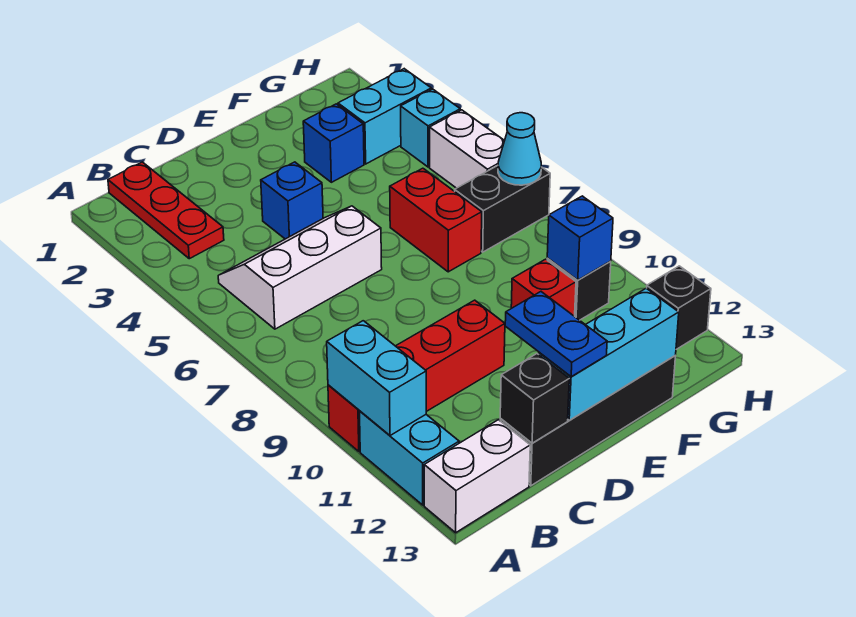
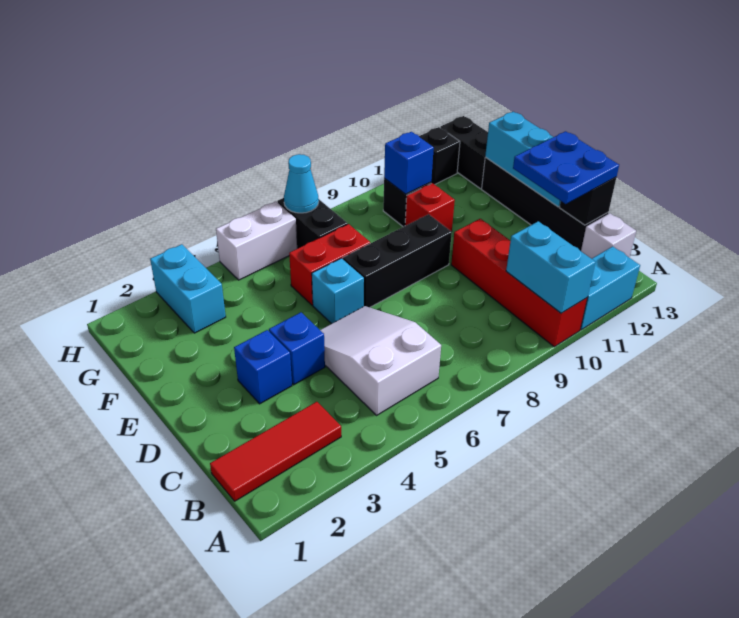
cyan 1x2 brick [327,321,426,436] -> cyan 1x2 brick turned to [506,221,595,313]
white 1x2 brick [424,420,530,533] -> white 1x1 brick [581,213,636,259]
red 1x3 plate [108,162,224,259] -> red 1x3 tile [210,402,341,501]
white 2x3 slope [218,206,382,329] -> white 2x3 slope turned to [320,306,441,415]
blue 1x2 plate [505,292,607,377] -> blue 2x2 plate [513,131,619,204]
none -> black 1x3 brick [343,214,452,308]
blue 1x1 brick [303,104,364,182] -> blue 1x1 brick moved to [234,330,292,404]
none -> black 1x2 brick [440,116,488,189]
cyan 1x1 brick [401,89,460,167] -> cyan 1x1 brick moved to [312,258,364,324]

